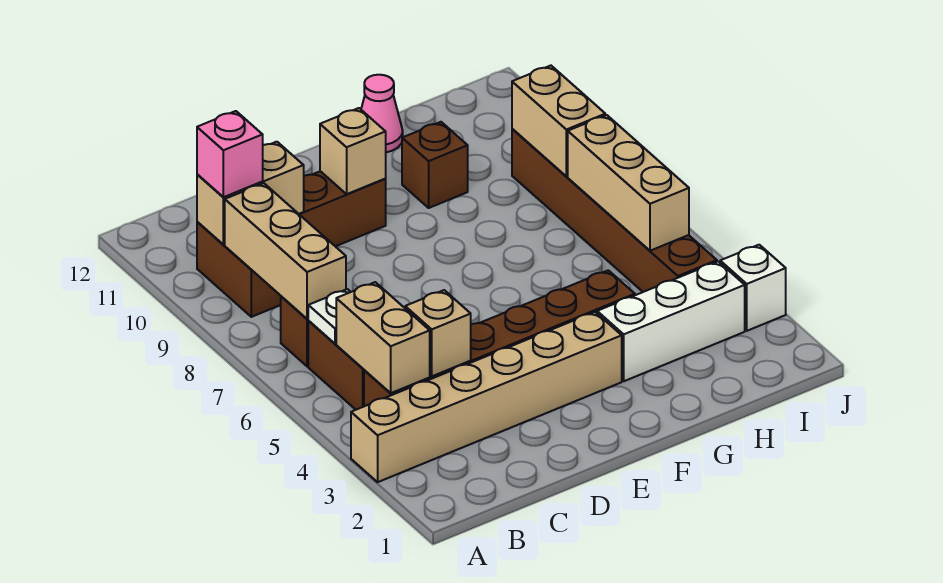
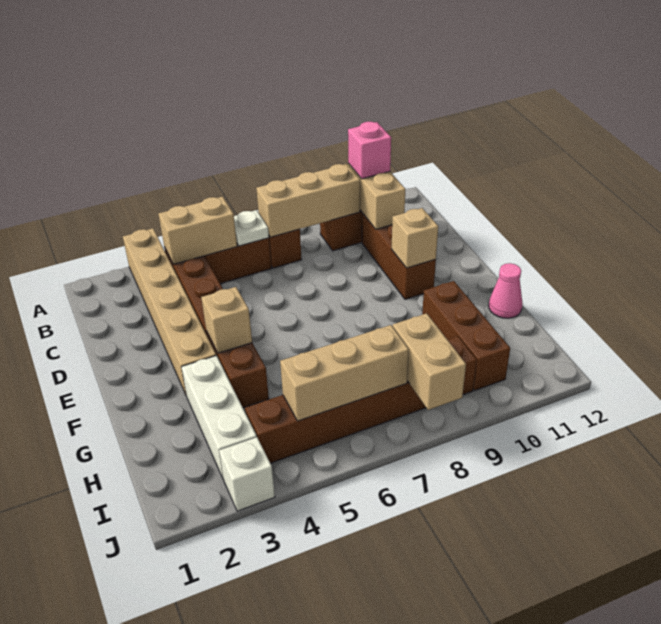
tan 1x1 brick [405,290,471,376] -> tan 1x1 brick moved to [201,287,252,353]
brown 1x1 brick [402,122,468,208] -> brown 1x3 brick [422,281,510,390]
tan 1x2 brick [512,66,605,176] -> tan 1x2 brick turned to [393,313,466,410]

